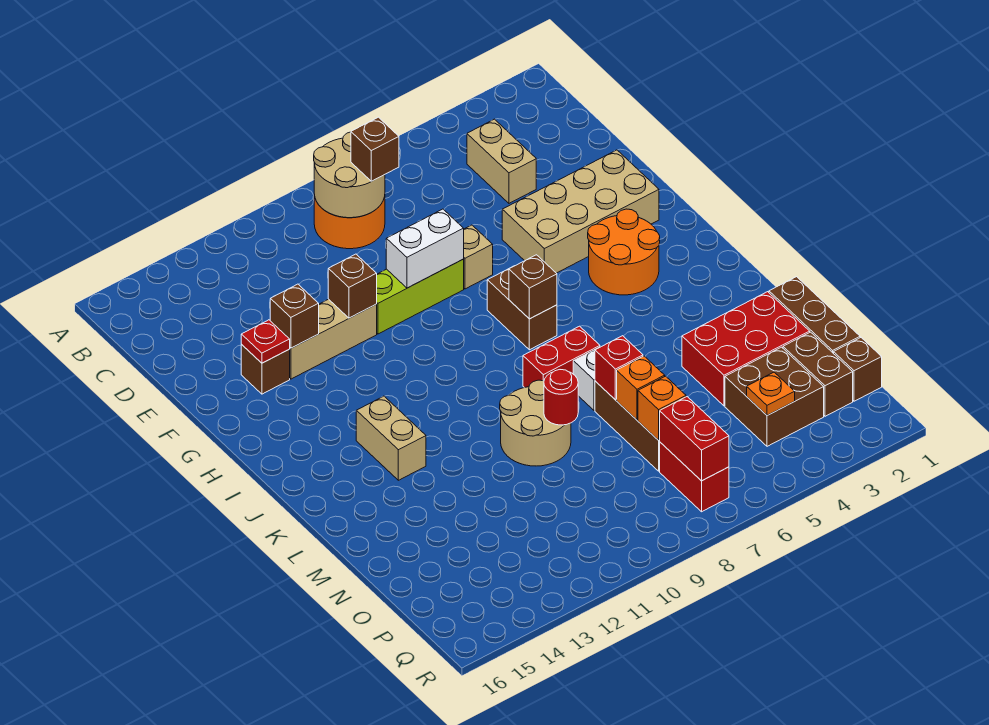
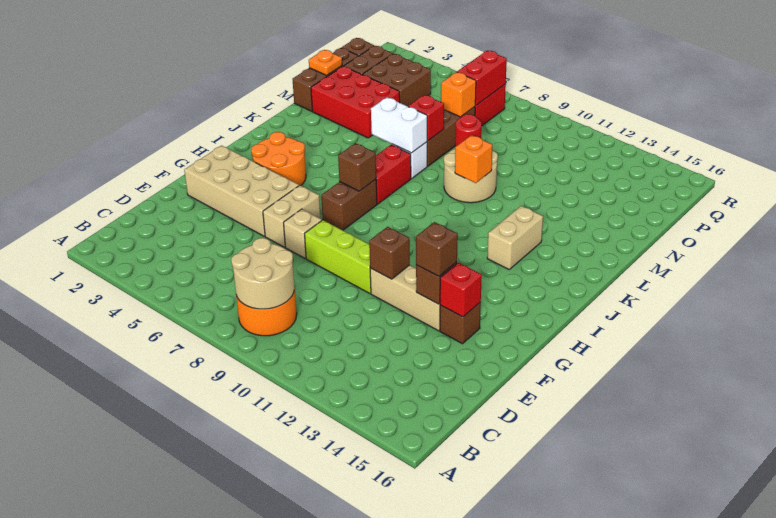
tan 1x2 brick [467,119,536,203] -> tan 1x2 brick moved to [263,185,321,247]
brown 1x1 brick [351,117,399,181] -> brown 1x1 brick moved to [416,222,458,276]
white 1x2 brick [386,209,464,288] -> white 1x2 brick moved to [371,97,427,153]
red 1x1 plate [241,320,290,363] -> red 1x1 brick [440,263,482,317]
red 1x2 brick [523,326,600,388] -> red 1x2 brick turned to [376,145,411,204]
orange 1x1 brick [617,356,665,420] -> orange 1x1 brick moved to [455,135,492,183]
orange 1x1 plate [747,372,795,416] -> orange 1x1 plate moved to [309,50,342,76]

